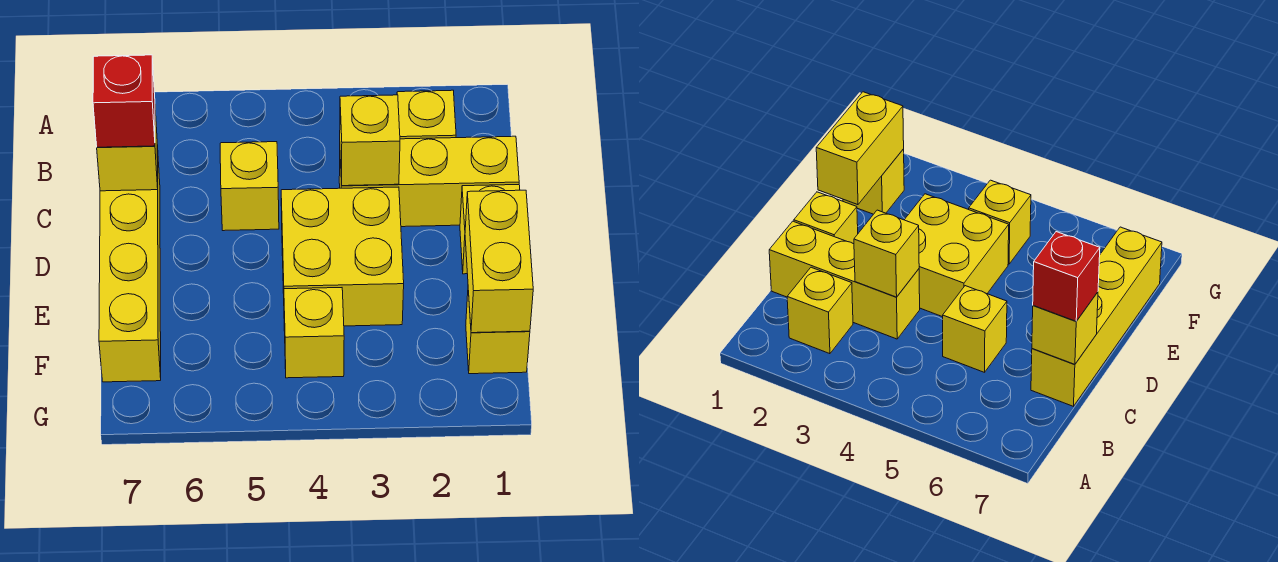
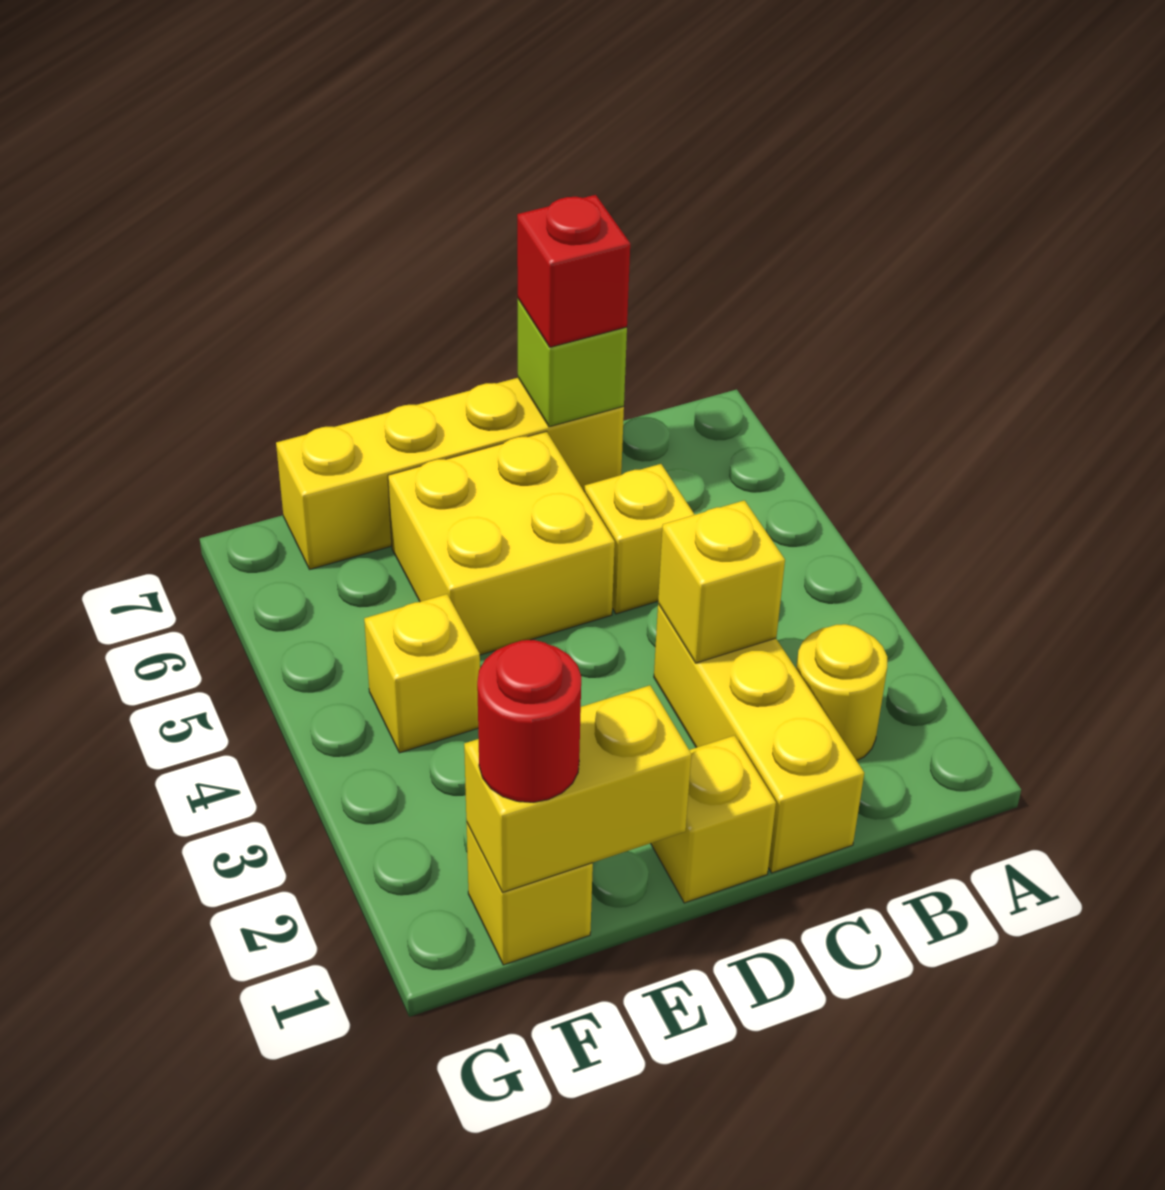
yellow 1x1 brick [397,90,456,139] -> yellow 1x1 round brick [796,624,887,761]
yellow 1x1 brick [97,110,158,191] -> lime 1x1 brick [518,299,627,427]
yellow 2x2 brick [281,187,404,326] -> yellow 2x2 brick moved to [388,431,615,655]
none -> red 1x1 round brick [477,640,581,802]

